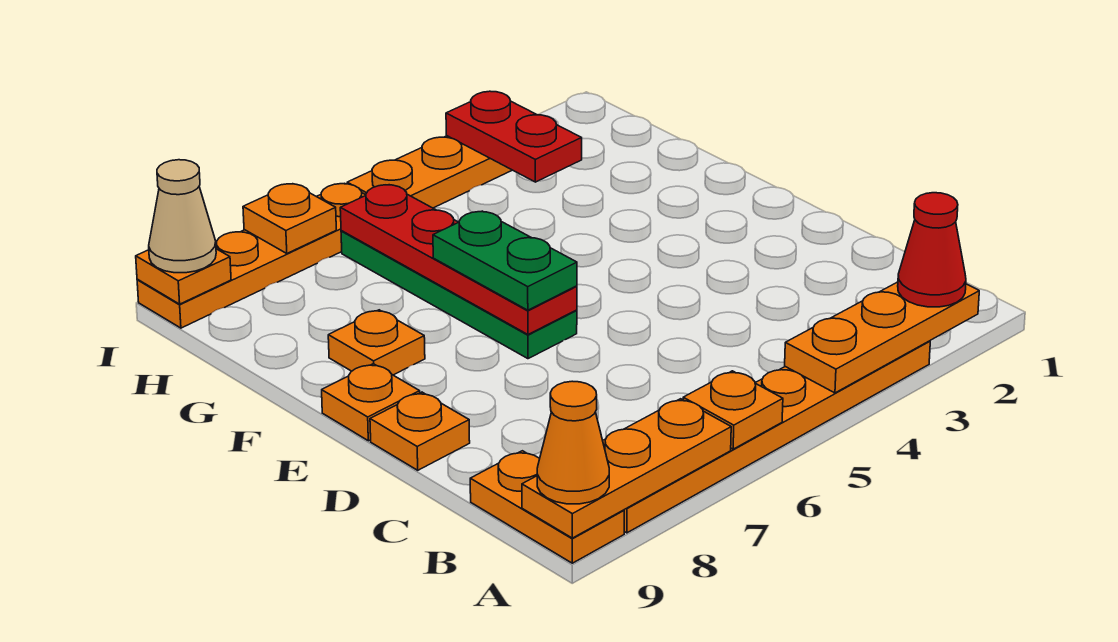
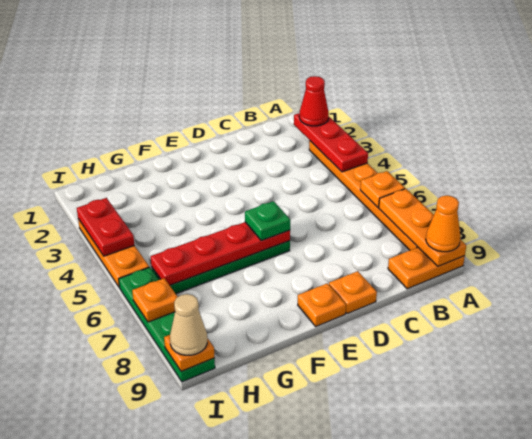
orange 1x3 plate [785,282,979,393] -> red 1x3 plate [294,113,368,172]
green 1x2 plate [433,211,577,310] -> green 1x1 plate [245,201,290,241]
orange 1x1 plate [328,310,425,375] -> none
red 1x2 plate [446,91,582,182] -> red 1x2 plate turned to [77,198,134,256]
orange 1x4 plate [137,183,366,328] -> green 1x4 plate [119,267,215,382]

